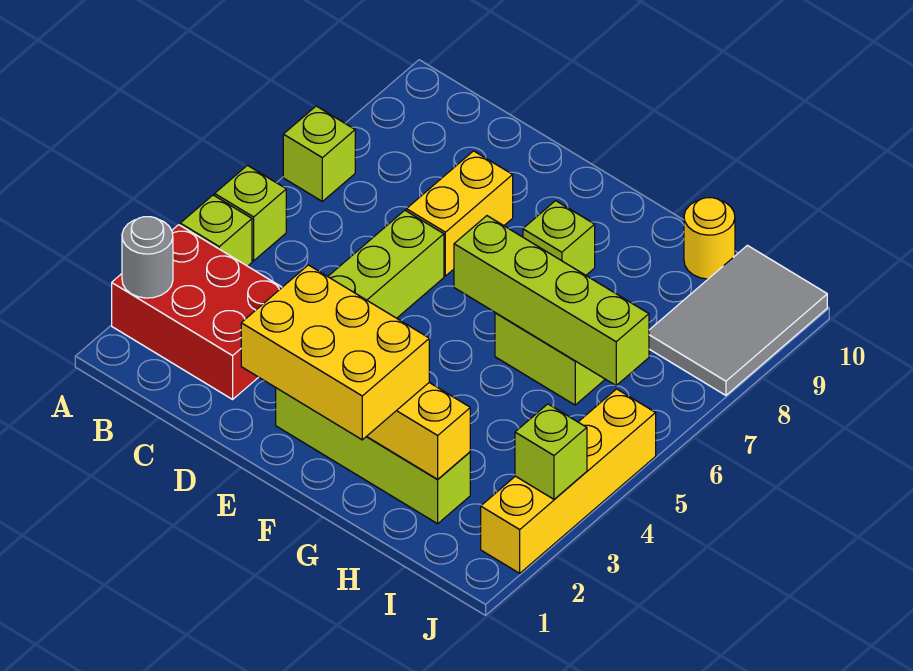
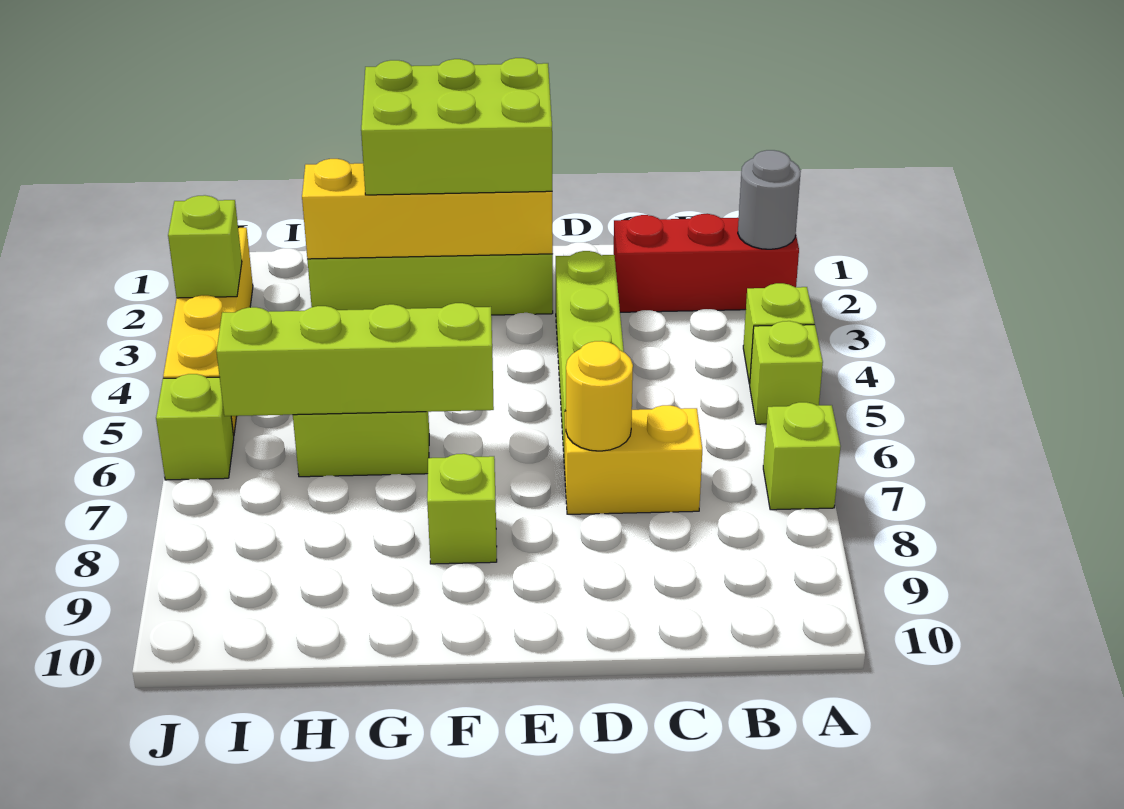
red 2x3 brick [112,225,282,399] -> red 1x3 brick [614,214,799,312]
yellow 1x2 brick [406,151,513,276] -> yellow 1x2 brick turned to [565,405,702,514]
yellow 2x3 brick [241,265,429,440] -> lime 2x3 brick [361,58,552,195]
yellow 1x1 round brick [684,198,735,279] -> yellow 1x1 round brick moved to [566,341,633,451]
grey 2x3 tile [649,245,827,395] -> none
none -> lime 1x1 brick [156,374,234,480]

